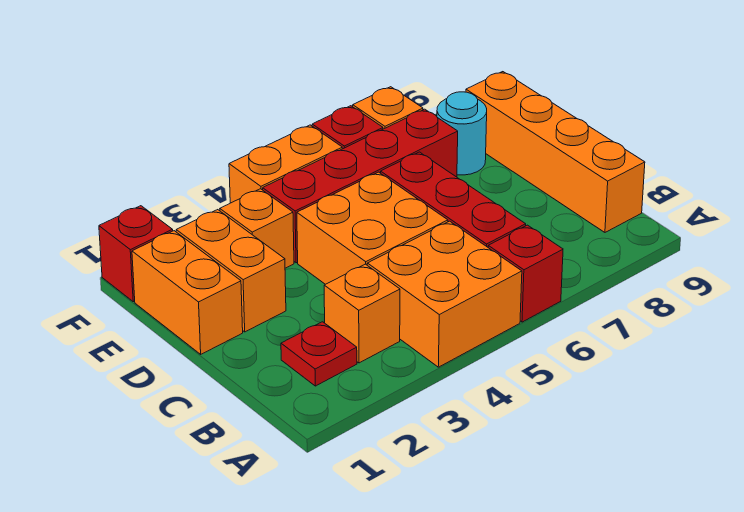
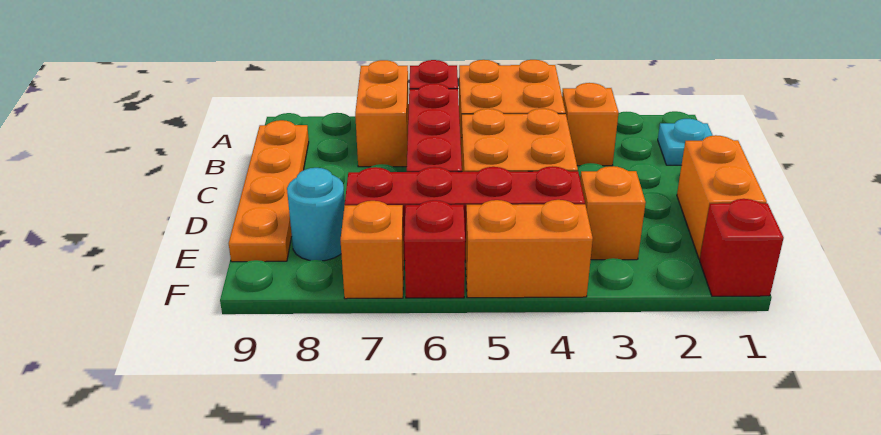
none -> cyan 1x1 plate [658,119,713,165]
red 1x1 plate [281,322,357,386] -> none
orange 1x4 brick [466,72,645,232] -> orange 1x4 plate [229,120,309,262]
orange 1x2 brick [176,210,286,332] -> orange 1x2 brick moved to [355,60,409,167]

